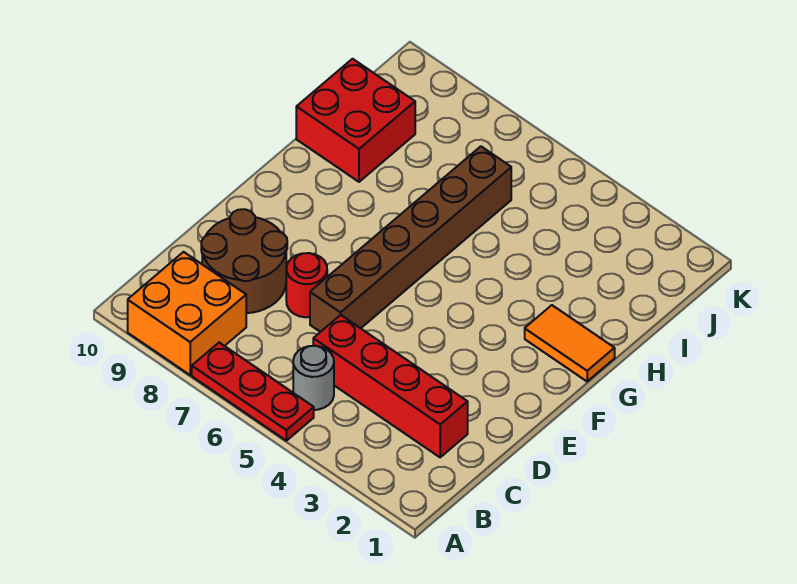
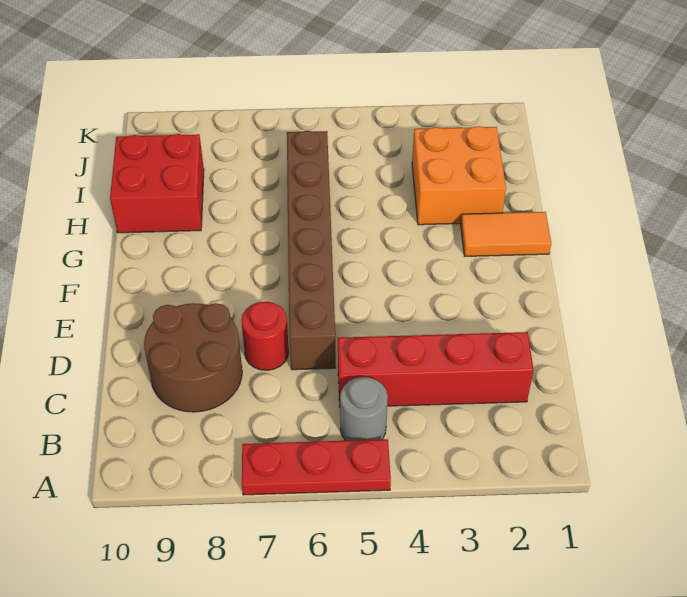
orange 2x2 brick [128,252,246,375] -> orange 2x2 brick moved to [412,126,506,225]

